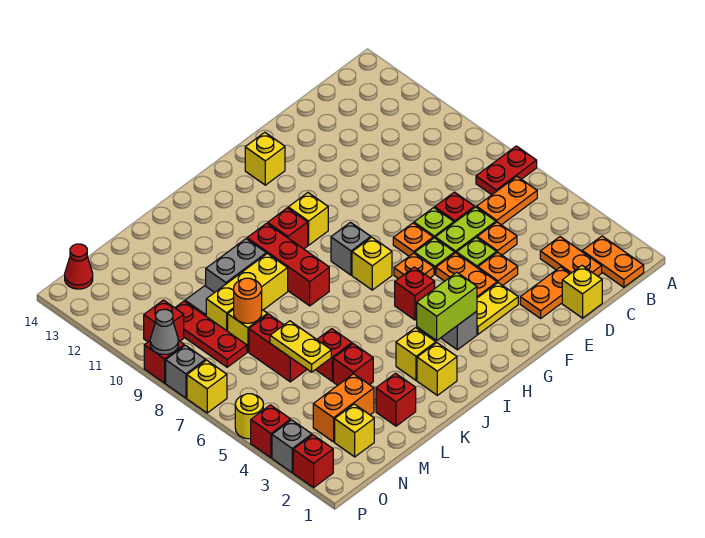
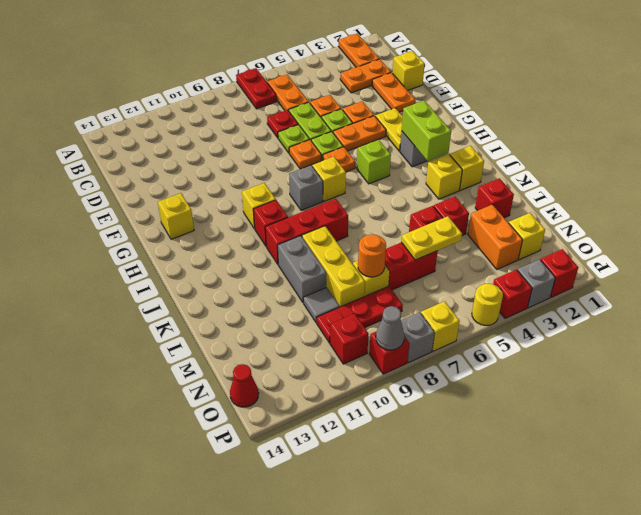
orange 1x2 plate [582,236,644,287] -> orange 1x2 plate turned to [338,33,379,68]
red 1x1 brick [395,267,435,320] -> lime 1x1 brick [357,139,391,184]

